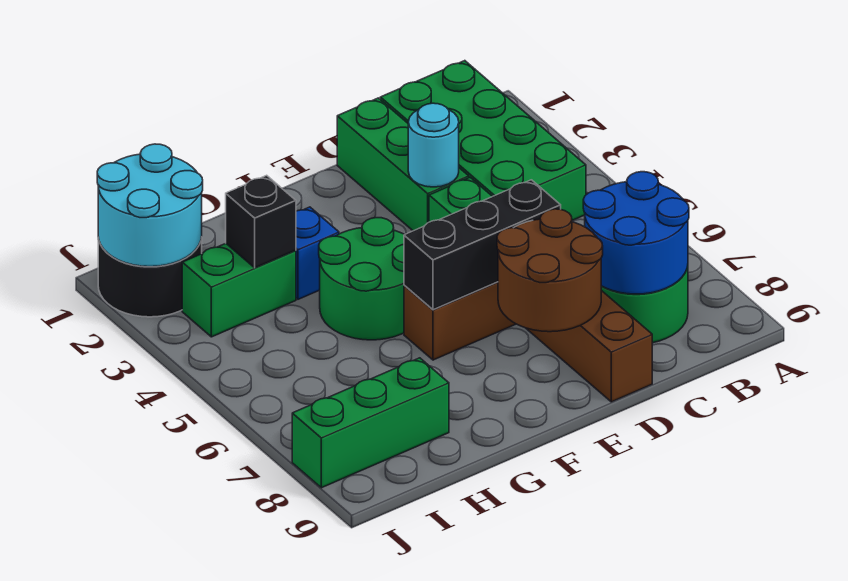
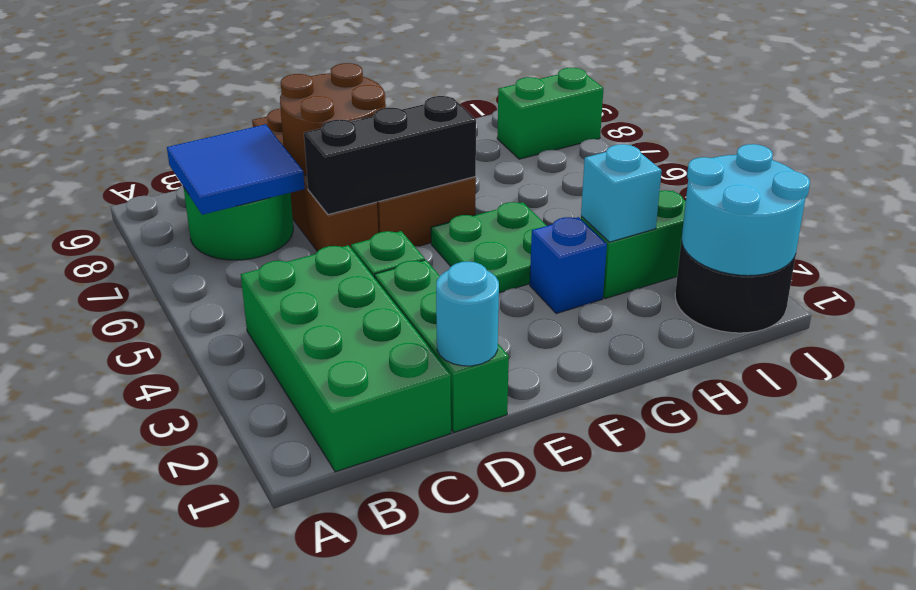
blue 2x2 round brick [583,172,689,294] -> blue 2x2 tile [167,124,305,215]
cyan 1x1 round brick [408,103,459,187] -> cyan 1x1 round brick moved to [436,261,499,366]
green 2x2 round brick [319,218,404,340] -> green 2x2 plate [431,202,547,293]
black 1x1 brick [226,175,296,268] -> cyan 1x1 brick [581,144,662,242]
green 1x3 brick [292,358,449,488] -> green 1x2 brick [497,68,604,159]

